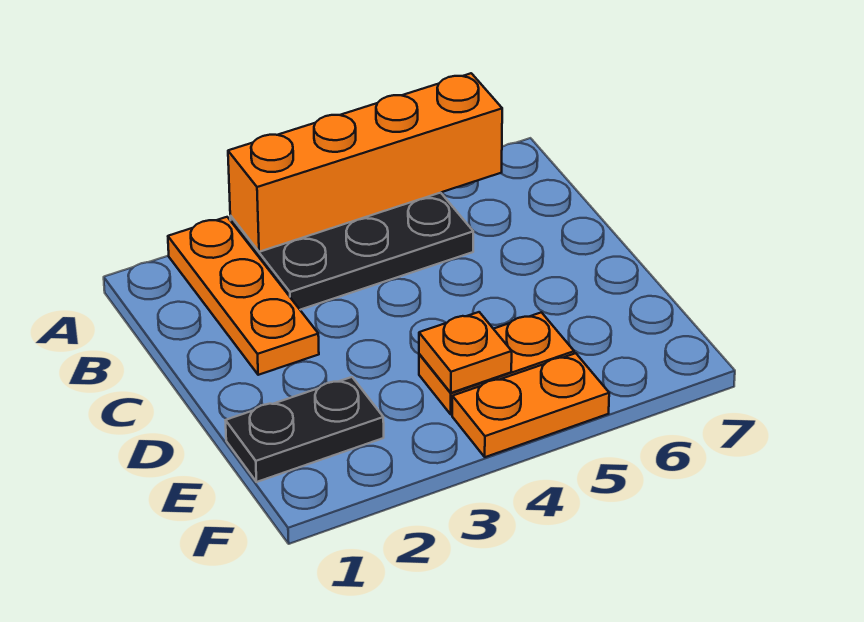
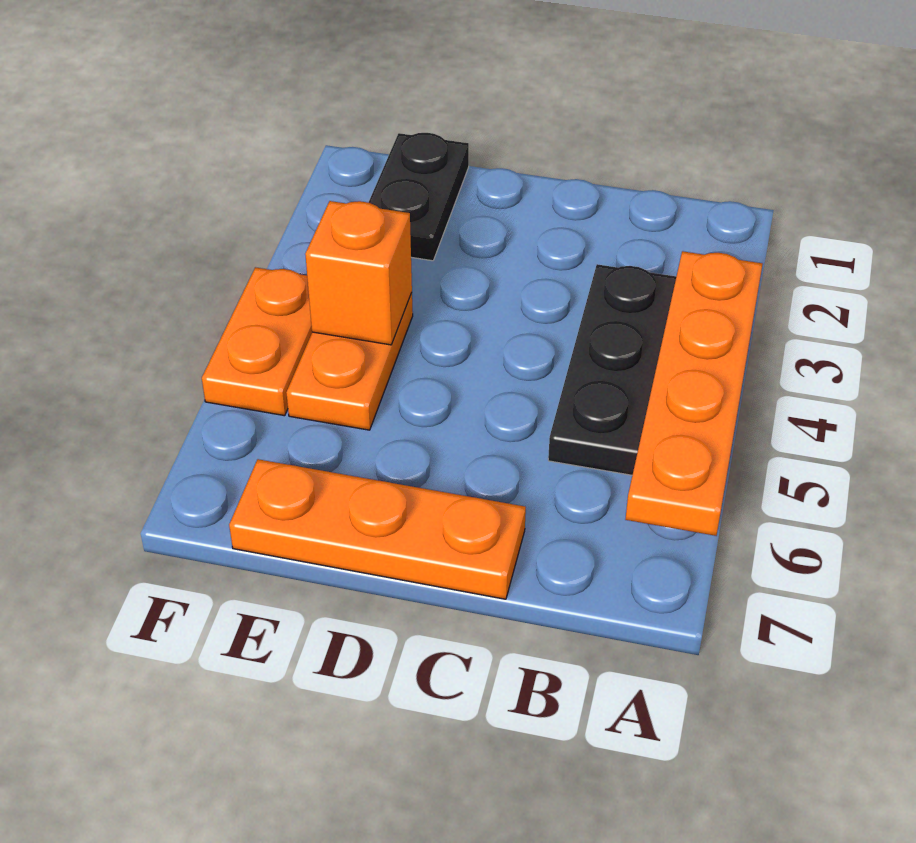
orange 1x3 plate [168,217,319,375] -> orange 1x3 plate moved to [229,459,526,599]
orange 1x4 brick [228,73,502,252] -> orange 1x4 plate [625,251,763,536]
orange 1x1 plate [419,312,512,393] -> orange 1x1 brick [305,201,412,345]

